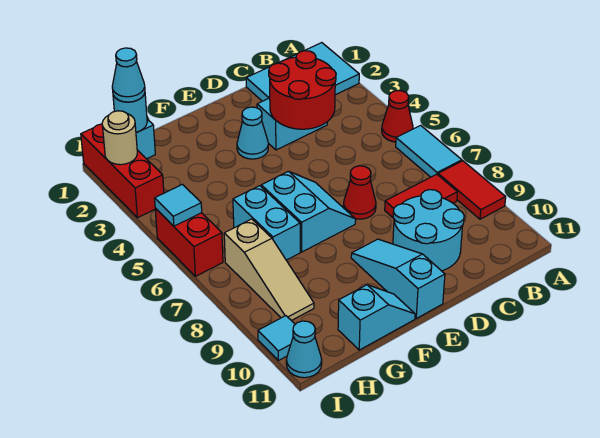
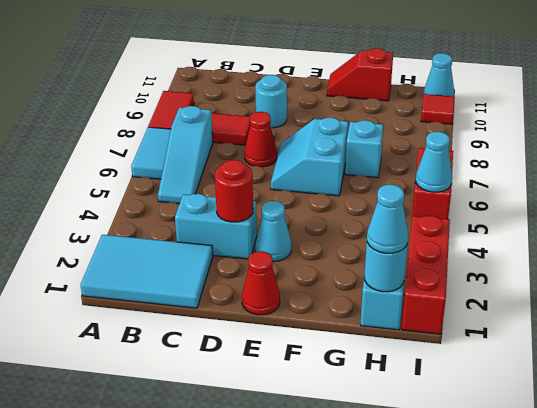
red 1x1 cone [382,91,413,142] -> red 1x1 cone moved to [242,251,280,315]
red 2x2 round brick [269,51,336,129] -> red 1x1 round brick [215,160,253,222]
cyan 2x2 round brick [393,190,464,271] -> cyan 1x1 round brick [255,75,287,128]
cyan 1x3 slope [351,239,445,318] -> cyan 1x3 slope moved to [158,106,213,204]
cyan 1x2 slope [338,285,415,350] -> red 1x2 slope [327,48,393,101]
cyan 1x2 brick [233,186,300,260] -> cyan 1x1 brick [345,120,383,178]
tan 1x3 slope [224,219,314,321] -> none
tan 1x1 round brick [102,111,137,165] -> none
cyan 1x1 tile [155,184,202,226] -> cyan 1x1 cone [416,132,452,192]
cyan 1x1 tile [258,316,295,361] -> red 1x1 tile [421,94,455,124]

